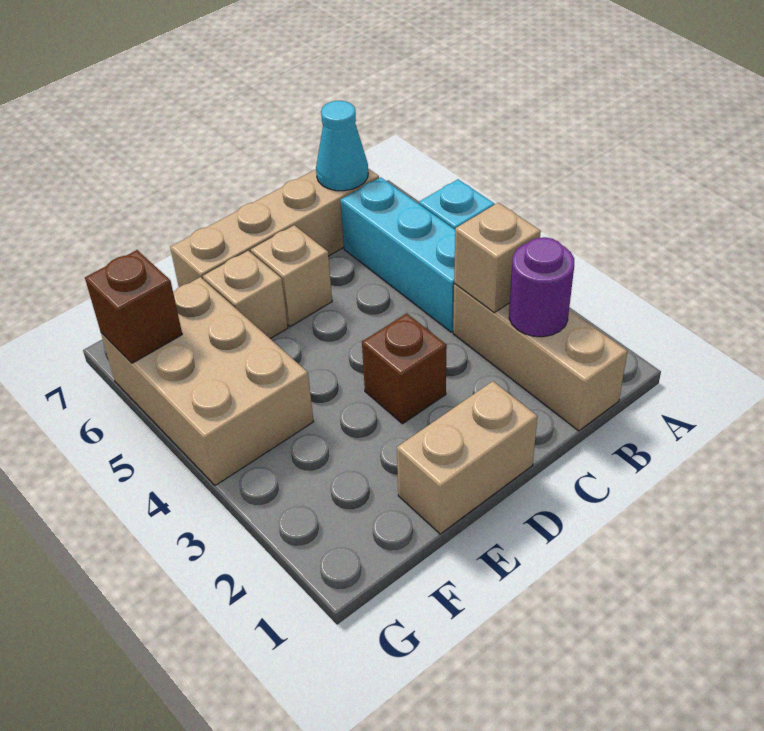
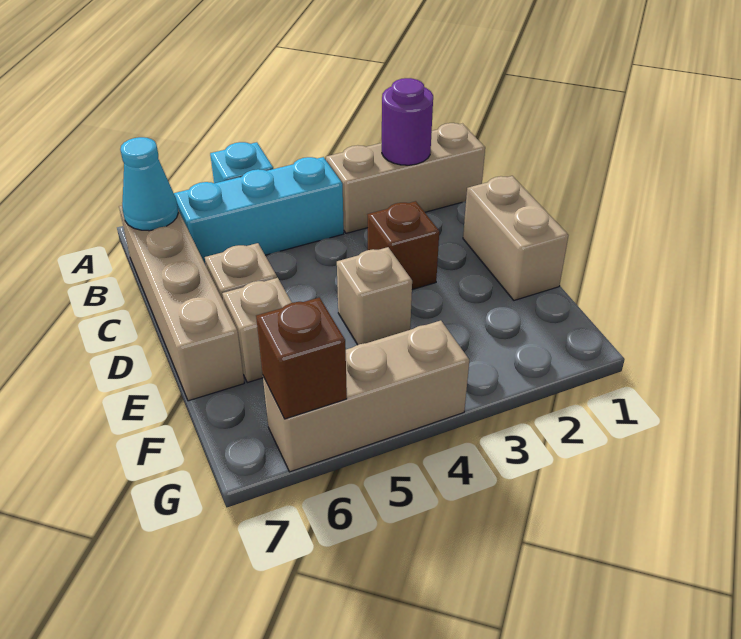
tan 1x1 brick [454,203,541,313] -> tan 1x1 brick moved to [337,247,412,345]
tan 2x3 brick [101,277,314,486] -> tan 1x3 brick [263,320,469,472]

